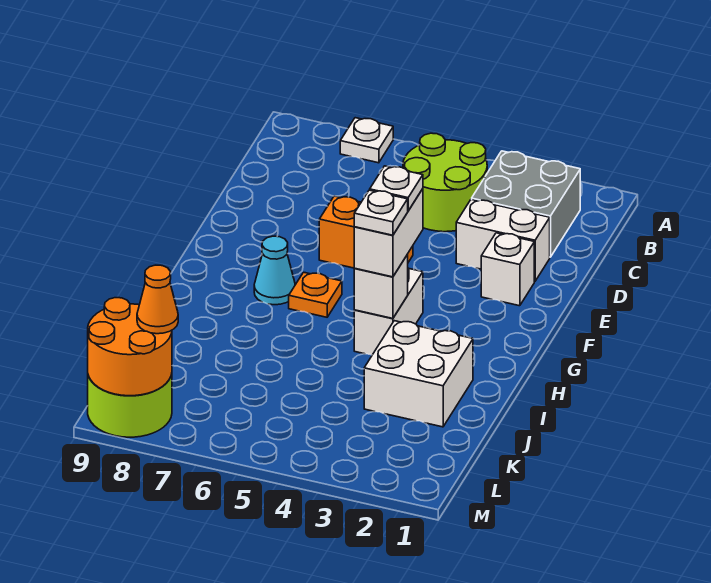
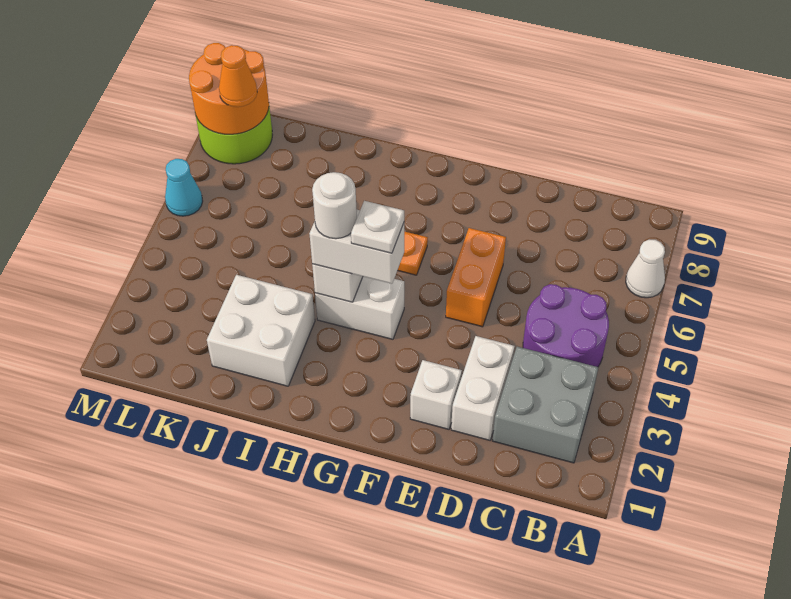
white 1x1 plate [340,118,393,163] -> white 1x1 cone [626,240,665,298]
lime 2x2 round brick [403,133,487,232] -> purple 2x2 round brick [523,284,609,367]
cyan 1x1 cone [254,236,295,305] -> cyan 1x1 cone moved to [165,159,203,216]
white 1x1 plate [354,190,408,235] -> white 1x1 round brick [312,172,357,239]

